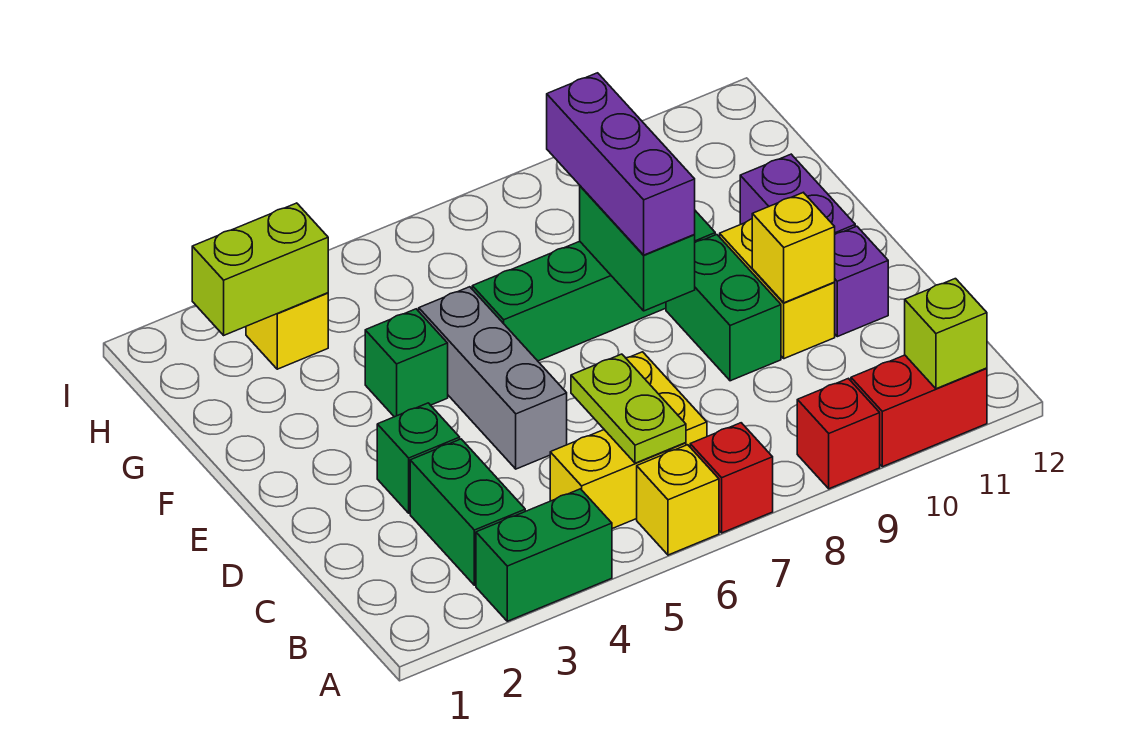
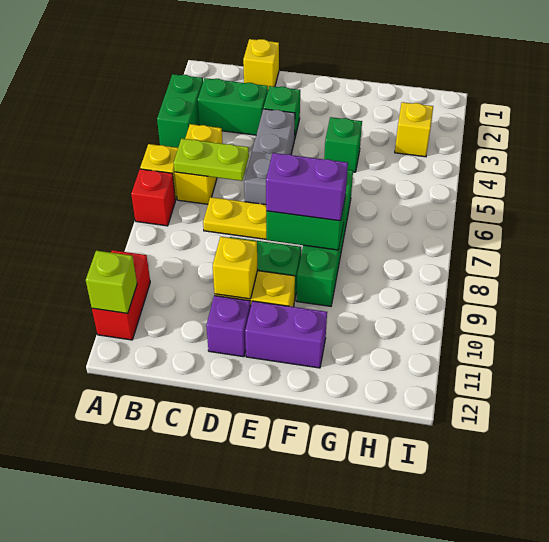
red 1x1 brick [797,378,880,489] -> none
none -> yellow 1x1 brick [243,39,279,89]
grey 1x3 brick [419,287,567,469] -> grey 1x3 brick turned to [244,109,295,204]
purple 1x3 brick [547,73,695,255] -> purple 1x2 brick [266,153,348,221]
lime 1x2 brick [192,203,328,335] -> none

